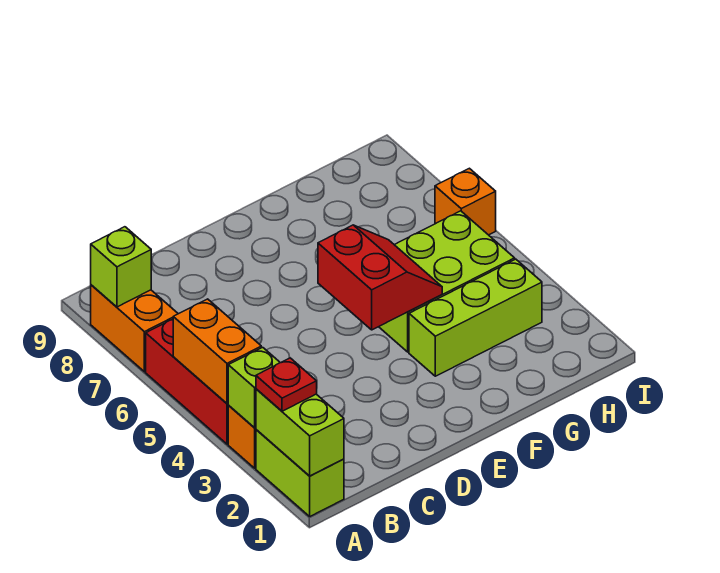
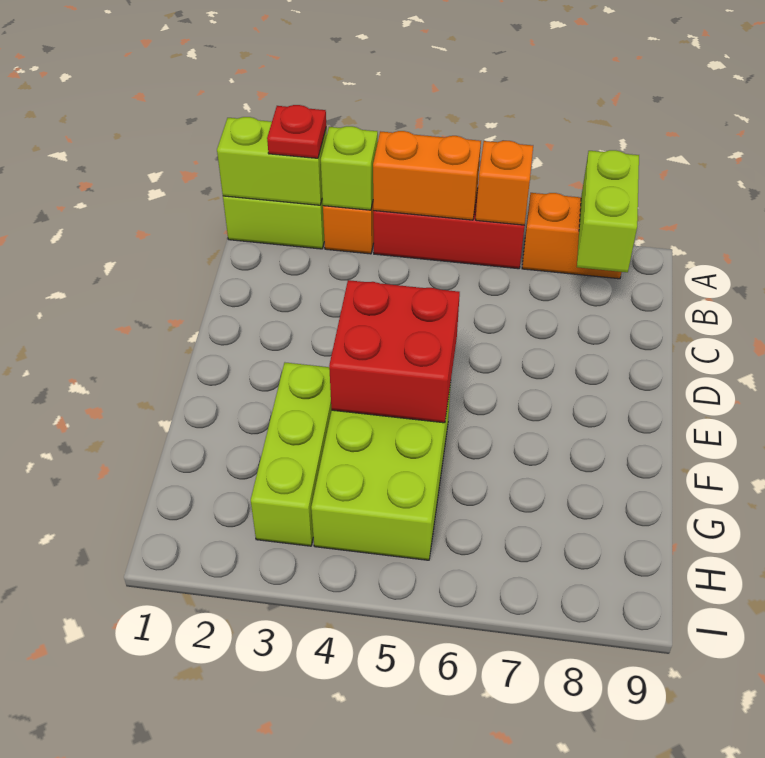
lime 1x1 brick [91,227,151,307] -> lime 1x2 brick [577,150,639,272]
red 2x2 slope [318,225,442,330] -> red 2x2 brick [329,280,460,423]
orange 1x1 brick [435,168,496,235] -> orange 1x1 brick moved to [476,141,533,225]

